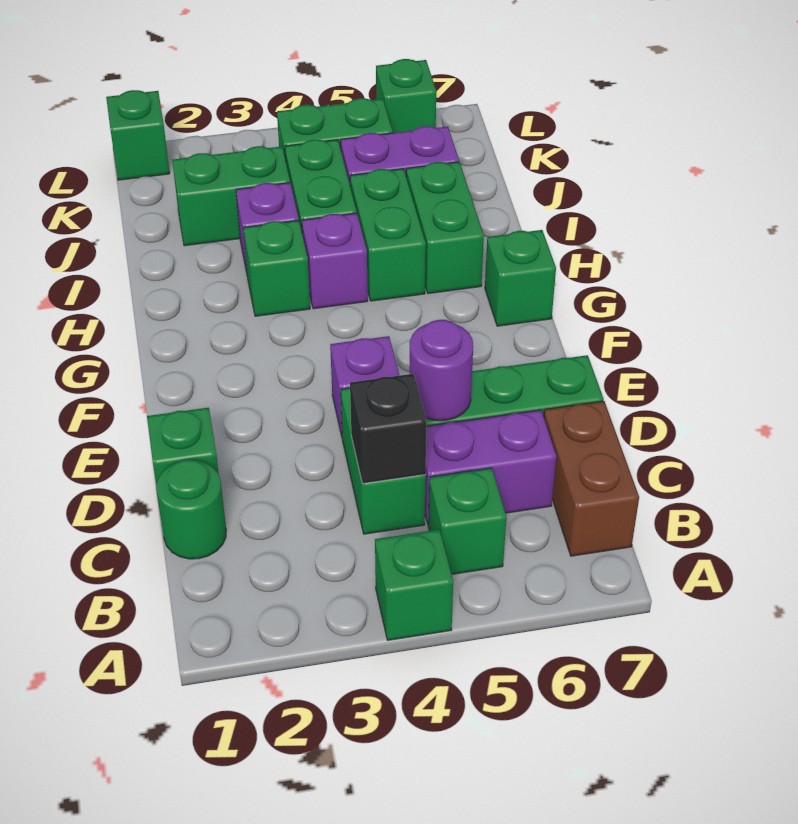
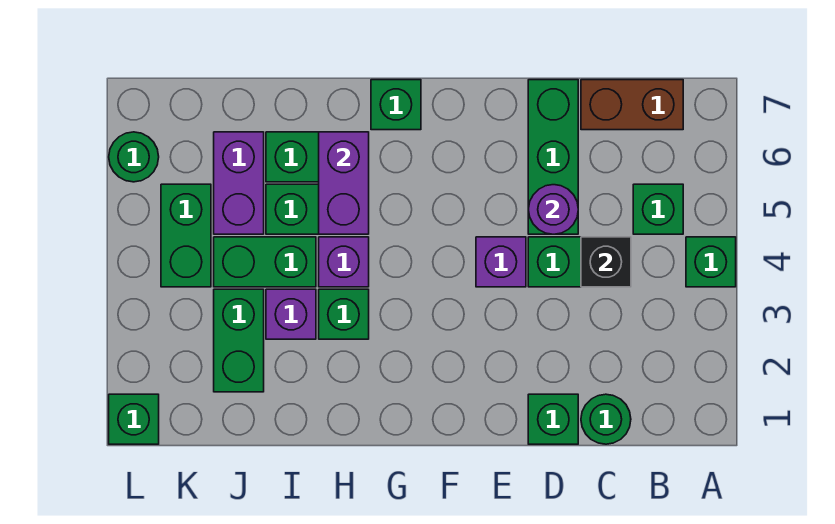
purple 1x2 brick [425,410,556,523] -> purple 1x2 brick moved to [319,132,369,234]
green 1x1 brick [376,59,436,133] -> green 1x1 round brick [109,132,159,182]

